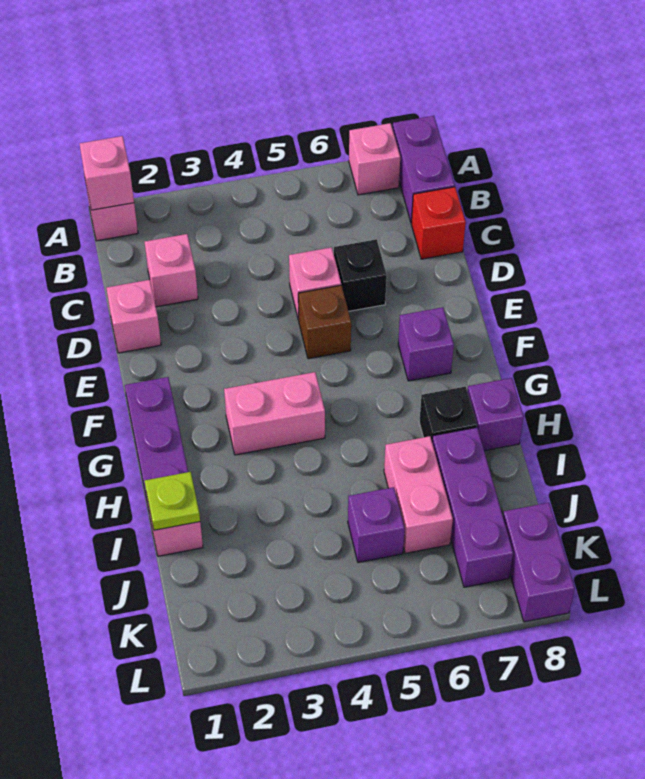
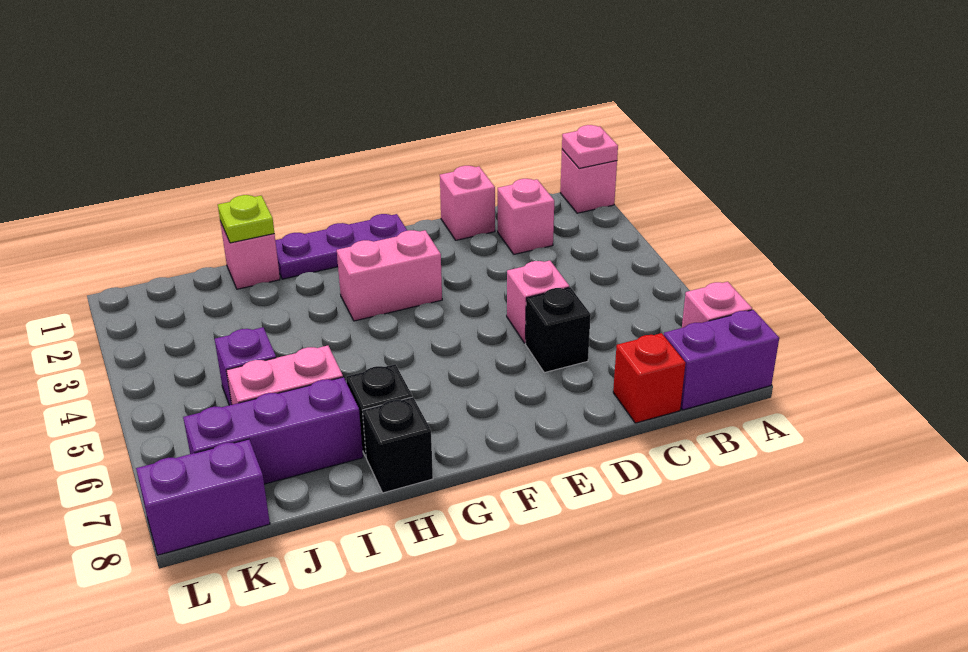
pink 1x1 brick [80,136,134,210] -> pink 1x1 plate [562,125,618,169]
brown 1x1 brick [298,285,351,359] -> none
purple 1x1 brick [398,307,454,381] -> none
pink 1x2 brick [224,372,325,455] -> pink 1x2 brick turned to [337,230,442,321]
purple 1x1 brick [467,378,524,451] -> black 1x1 brick [363,397,433,493]

